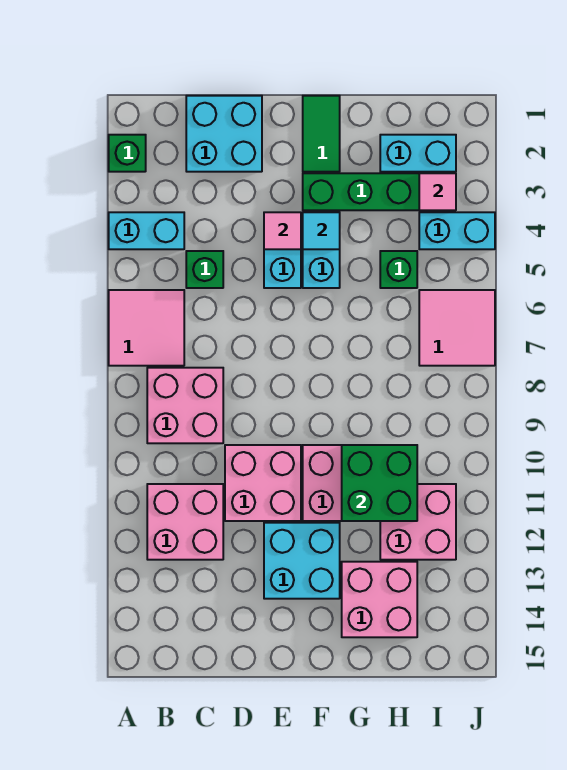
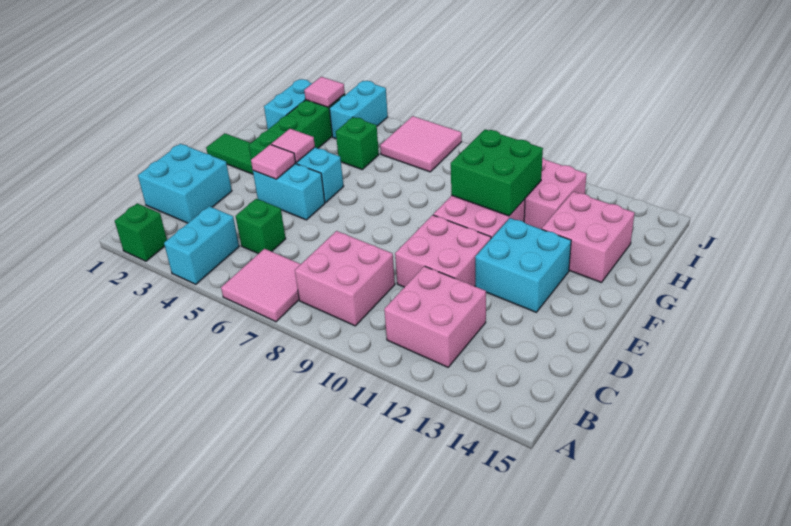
cyan 1x1 tile [303,212,340,249] -> pink 1x1 tile [271,129,315,162]

